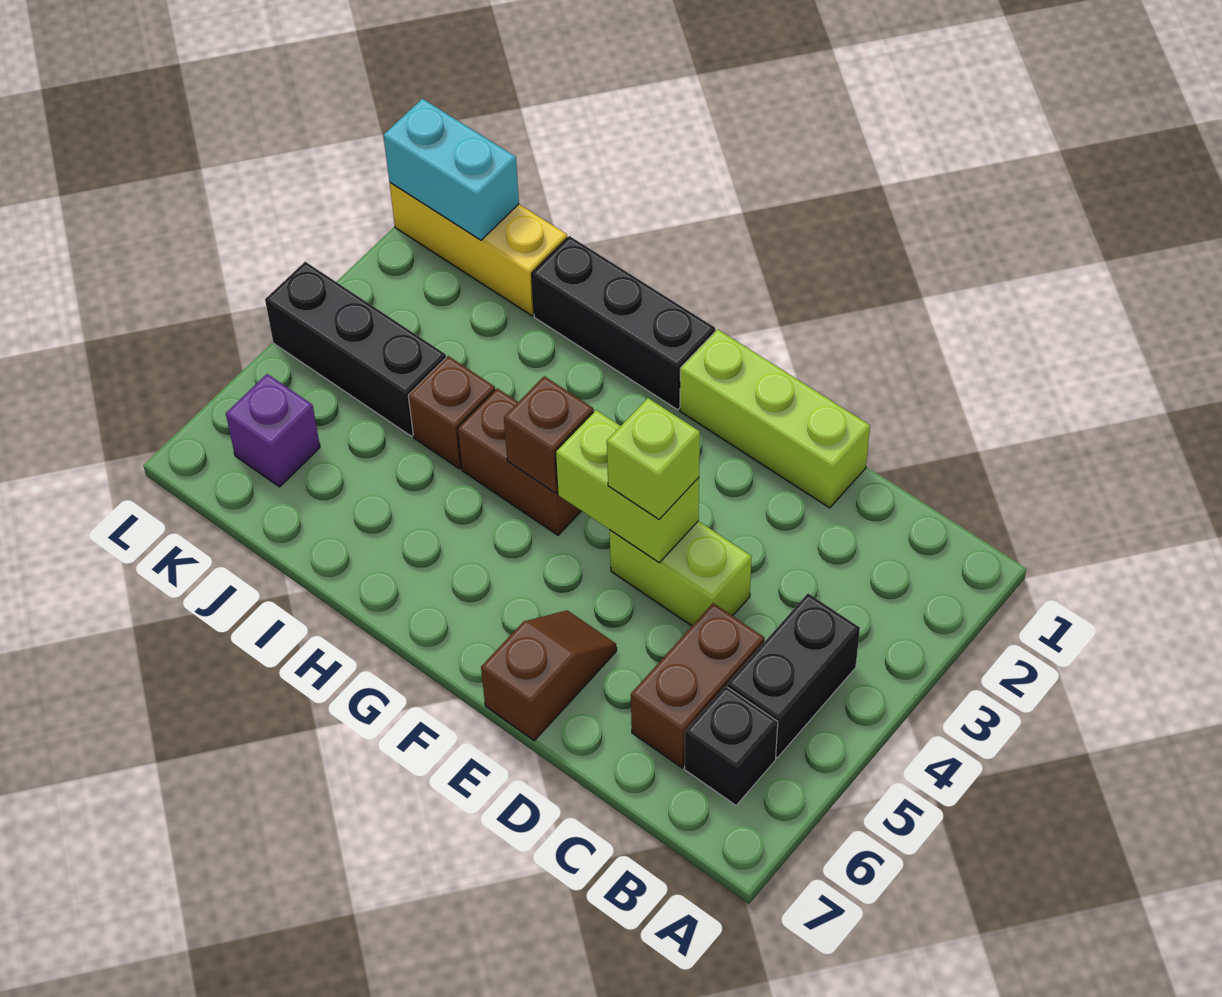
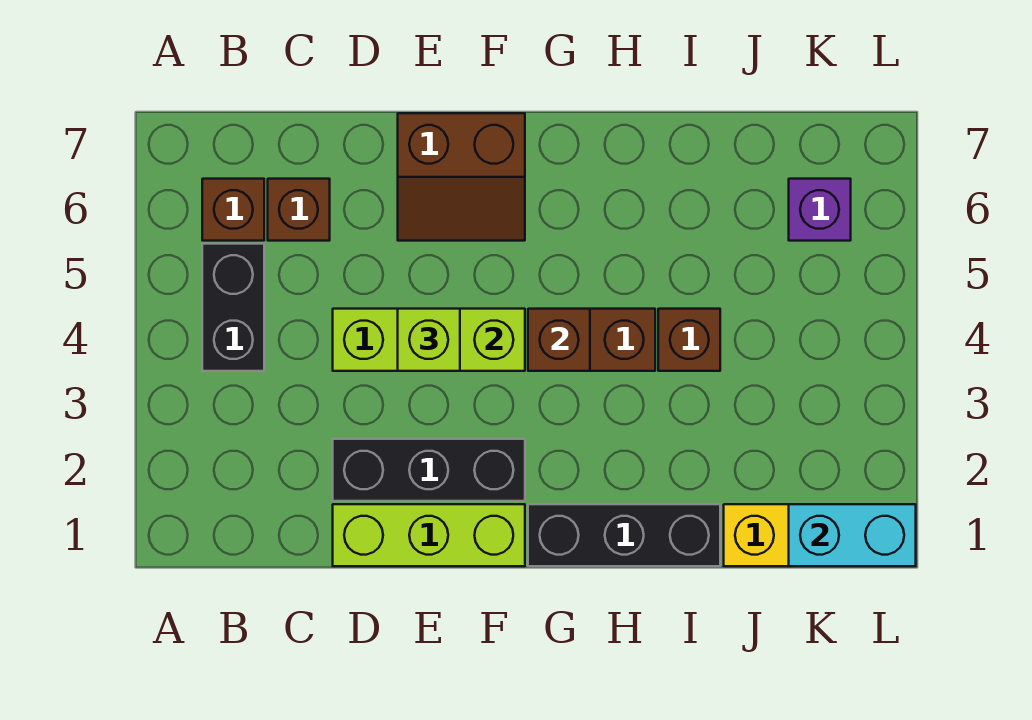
black 1x1 brick [685,686,778,805] -> brown 1x1 brick [202,179,264,241]
brown 1x2 brick [631,603,764,768] -> brown 1x1 brick [268,179,330,241]
brown 1x2 slope [481,610,617,741] -> brown 2x2 slope [398,113,525,241]
black 1x3 brick [265,262,446,436] -> black 1x3 brick moved to [333,439,525,501]

